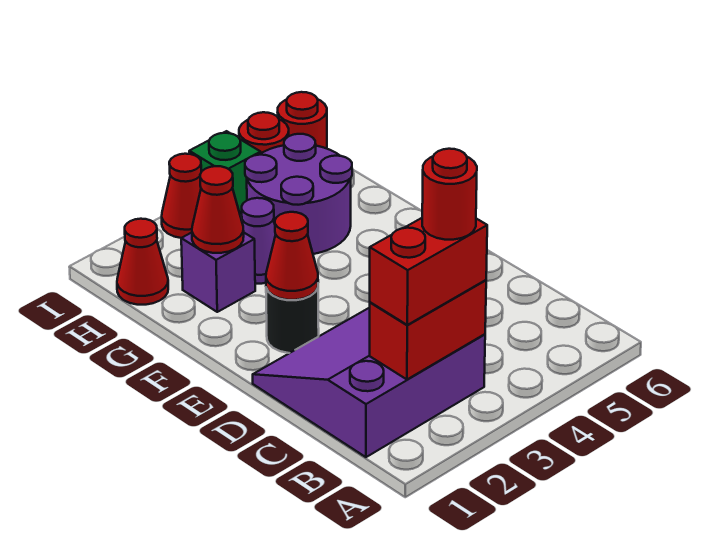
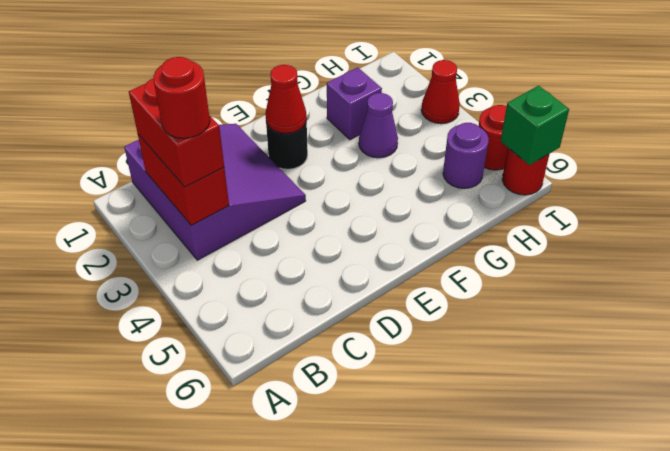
red 1x1 cone [192,166,244,253] -> none
purple 2x2 round brick [245,134,352,254] -> purple 1x1 round brick [443,123,489,188]
red 1x1 cone [117,219,168,305] -> none
green 1x1 brick [189,131,261,214] -> green 1x1 brick moved to [501,86,569,165]

